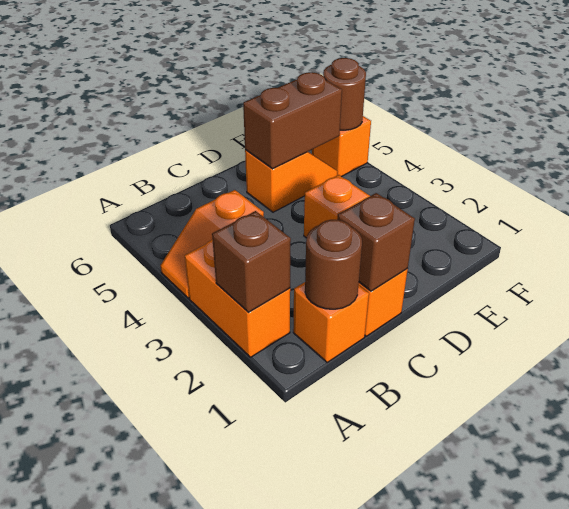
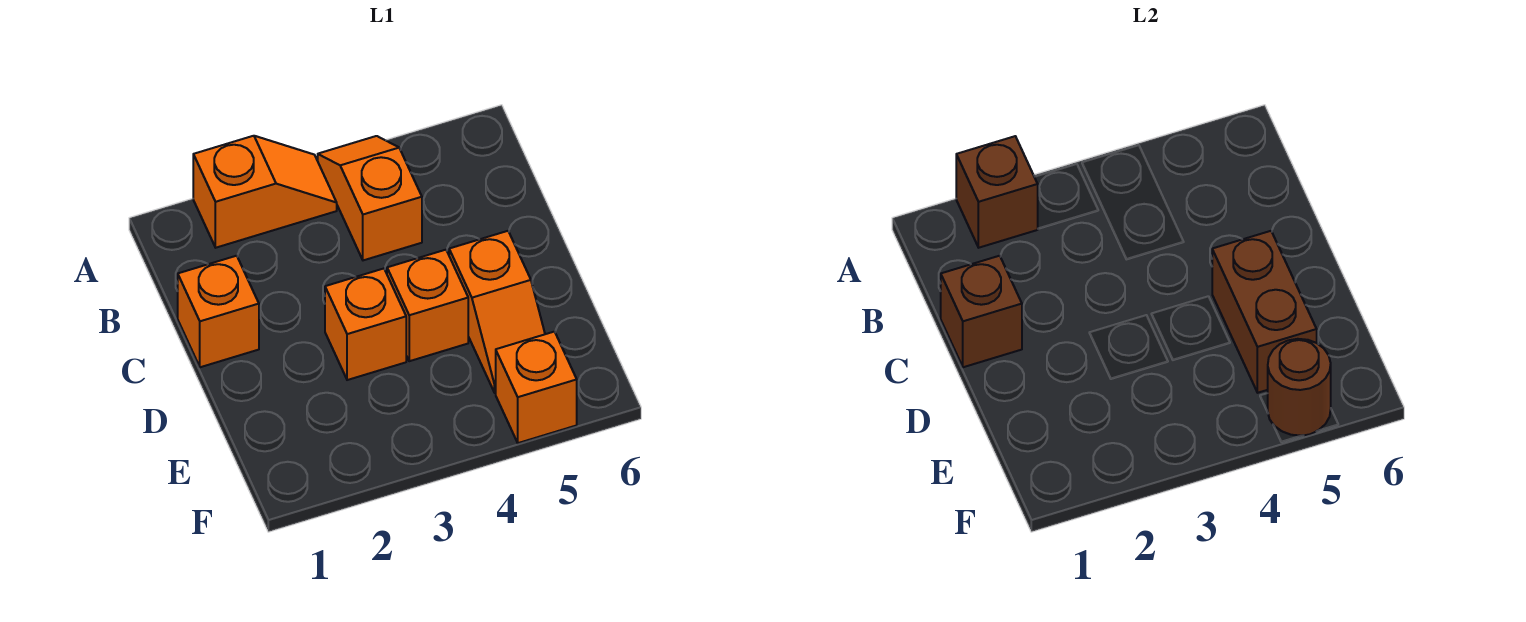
orange 1x2 brick [185,240,290,357] -> orange 1x2 slope [193,136,337,248]
orange 1x1 brick [293,282,369,362] -> orange 1x1 brick moved to [387,250,468,361]
brown 1x1 round brick [305,220,362,309] -> none

